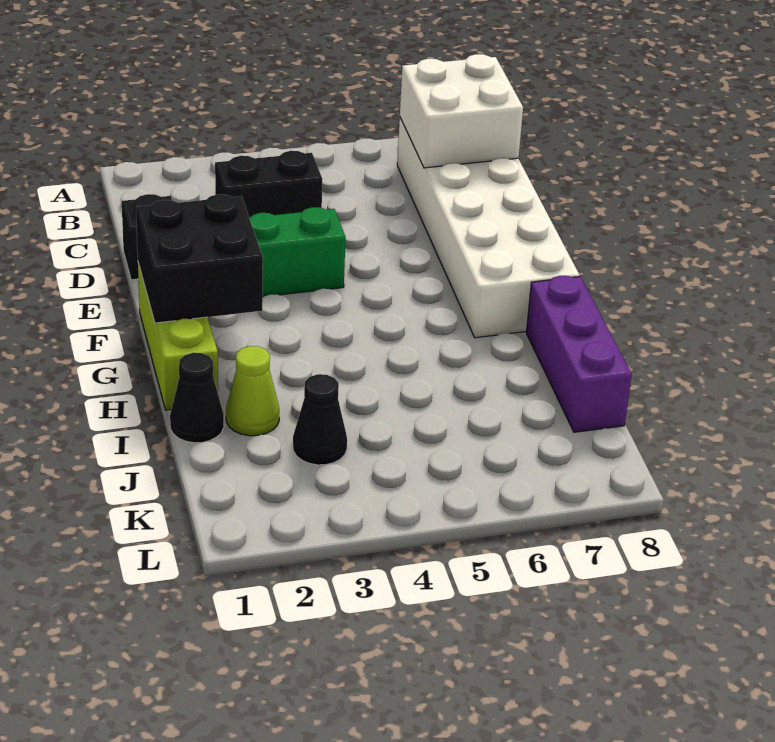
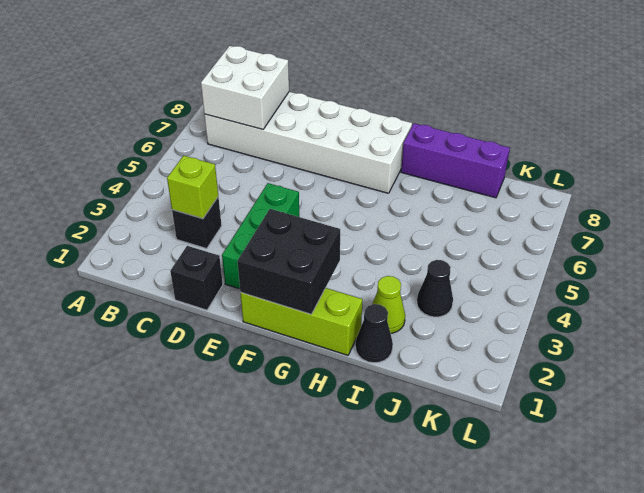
black 1x2 brick [215,151,322,218] -> black 1x1 brick [172,197,222,249]
none -> lime 1x1 brick [167,156,218,219]

